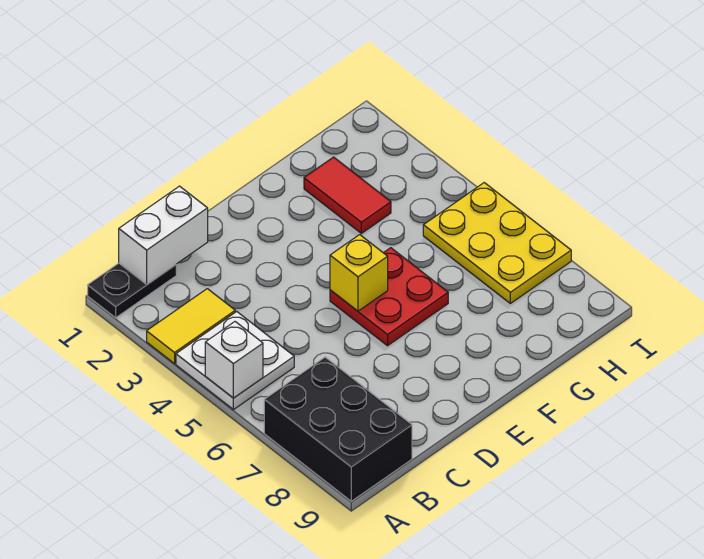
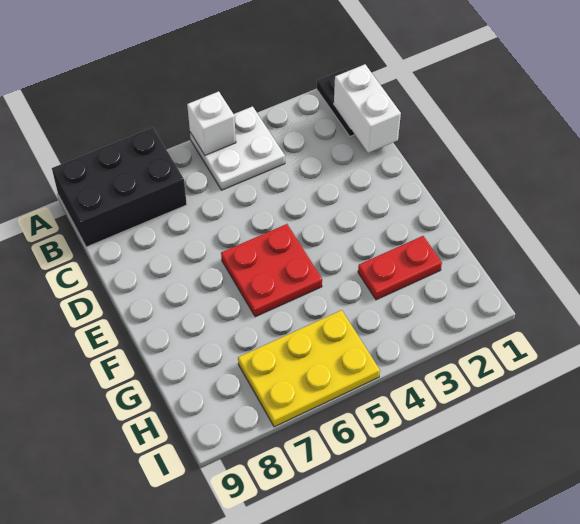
yellow 1x2 tile [147,289,235,364] -> none
yellow 1x1 brick [330,235,388,311] -> none
red 1x2 tile [304,157,391,233] -> red 1x2 plate [358,236,442,300]

